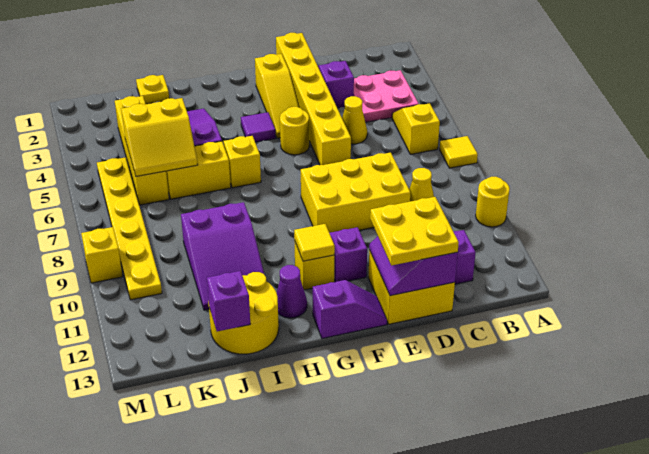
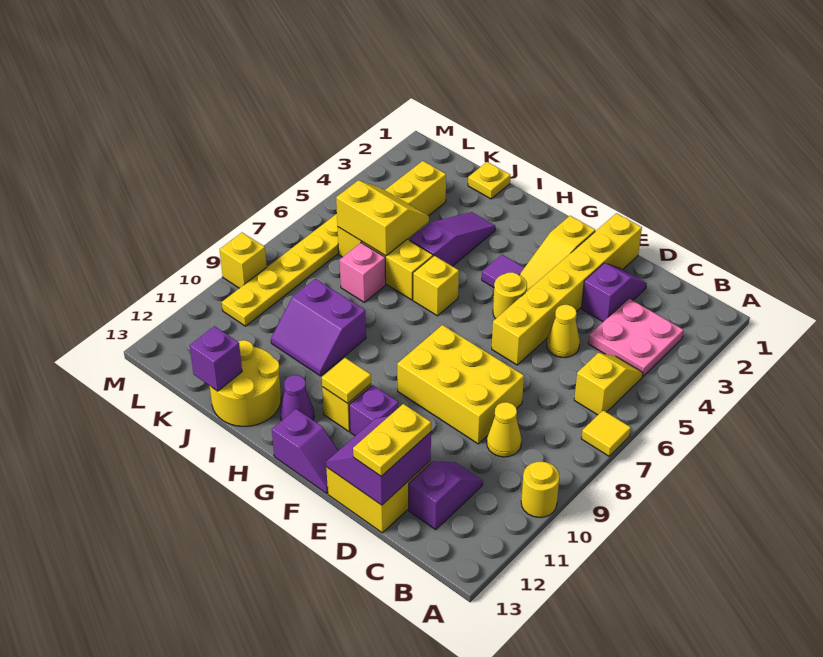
yellow 2x2 plate [370,197,459,265] -> yellow 1x2 plate [353,404,431,476]
purple 2x3 slope [181,202,264,310] -> purple 2x2 slope [271,279,366,376]
yellow 2x2 slope [121,98,198,176] -> yellow 2x2 slope turned to [336,180,429,256]
none -> pink 1x1 brick [340,243,386,302]

